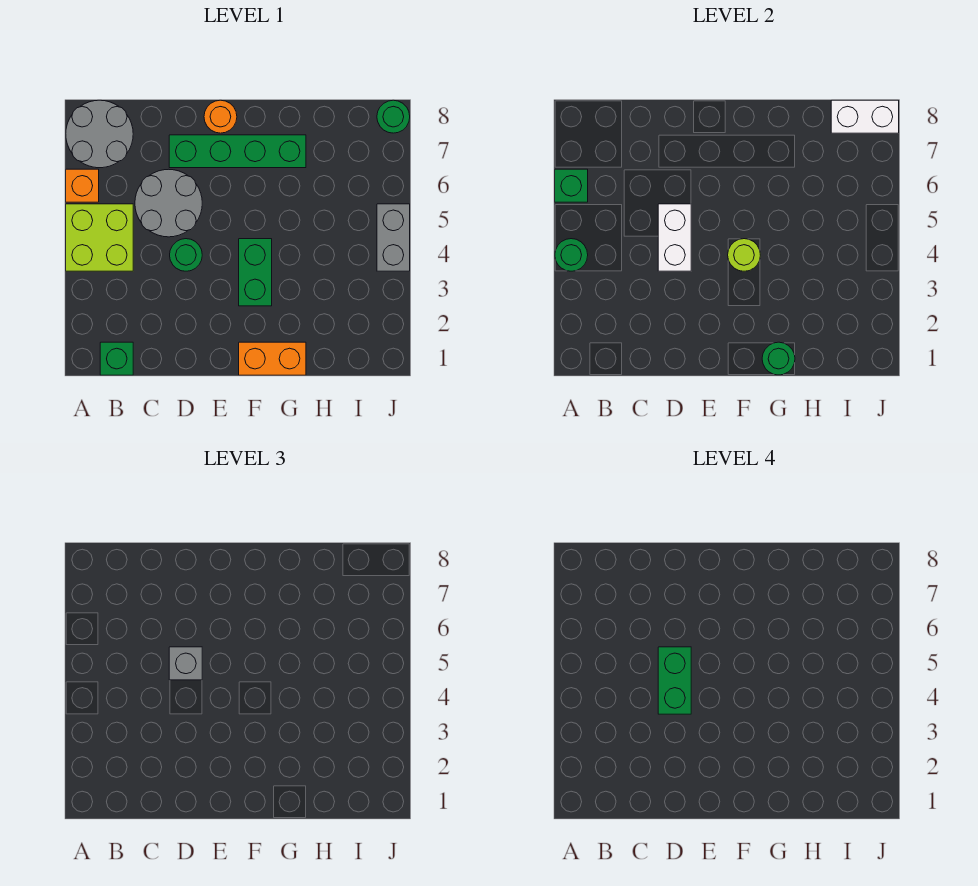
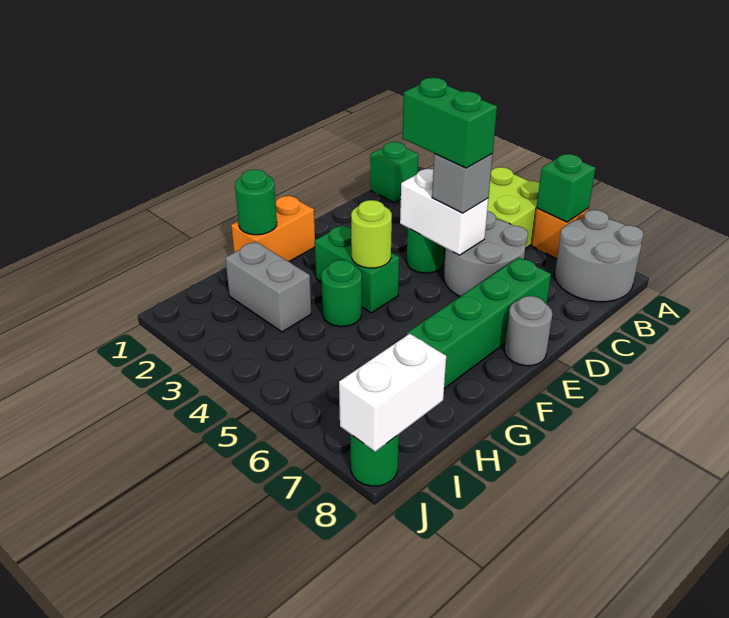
green 1x1 round brick [555,239,588,271] -> green 1x1 round brick moved to [321,260,362,327]
orange 1x1 round brick [204,100,237,133] -> grey 1x1 round brick [505,296,552,366]
grey 1x2 brick [377,204,410,271] -> grey 1x2 brick moved to [225,242,311,332]

